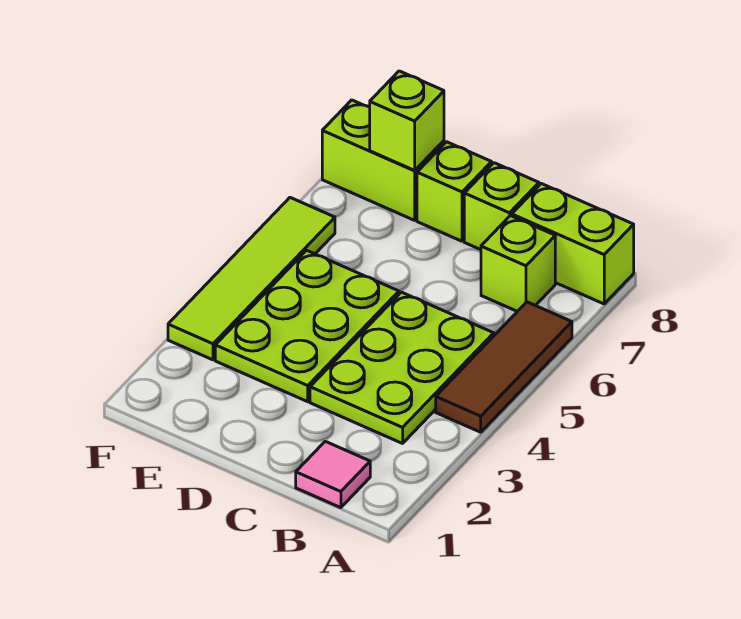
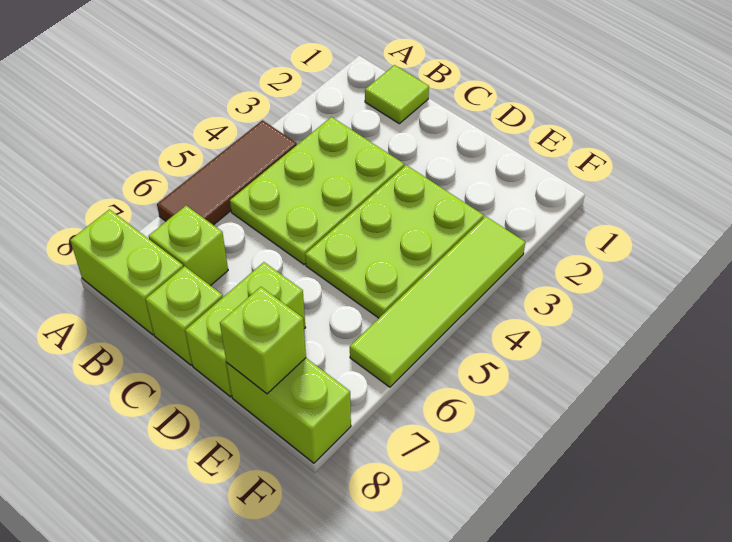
pink 1x1 tile [296,441,370,508] -> lime 1x1 tile [365,65,429,124]
lime 1x1 brick [417,142,492,241] -> lime 1x2 brick [185,262,306,397]

